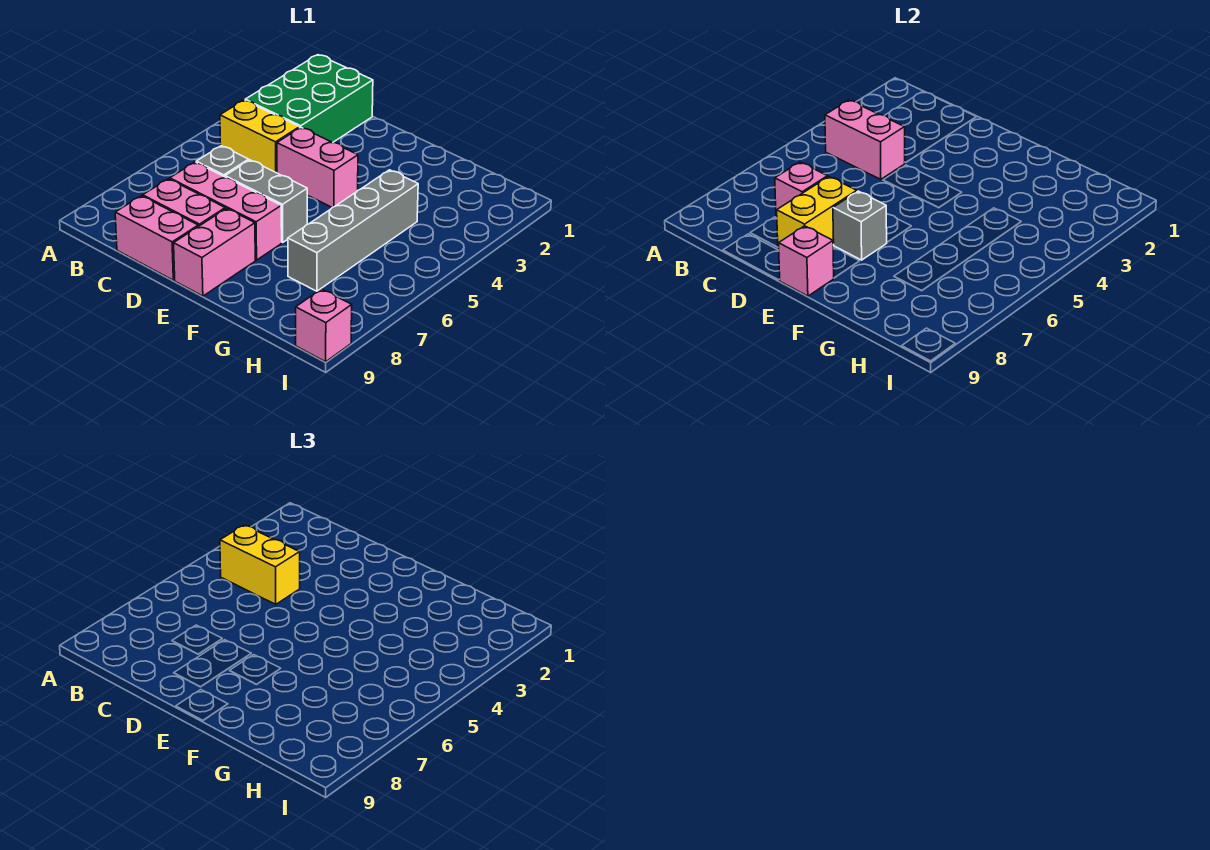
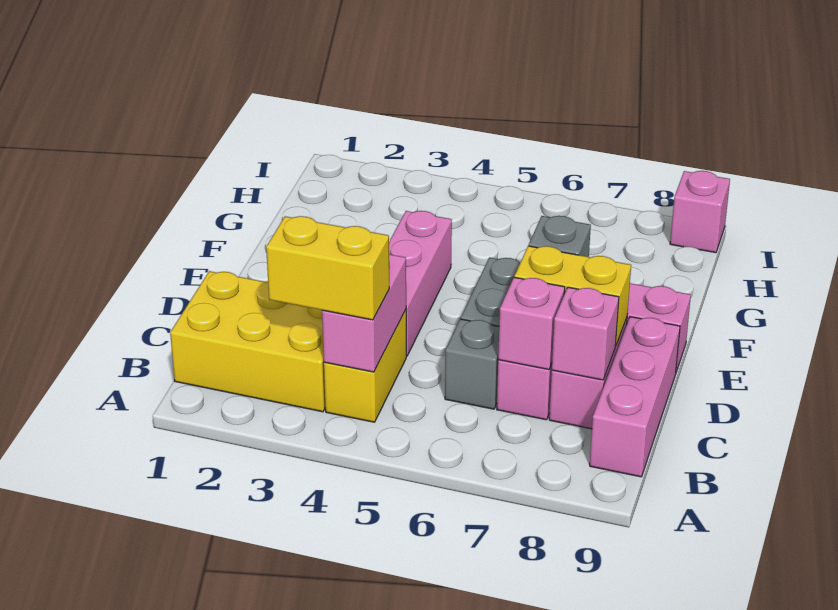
green 2x3 brick [245,55,373,143] -> yellow 2x3 brick [170,271,325,412]
yellow 1x2 brick [220,525,300,604] -> yellow 1x2 brick turned to [266,216,389,320]
pink 1x2 brick [115,196,198,280] -> pink 1x3 brick [590,317,680,477]
pink 1x2 brick [277,128,358,208] -> pink 1x3 brick [389,211,452,356]
pink 1x1 brick [779,226,834,296] -> pink 1x1 brick moved to [552,287,619,380]
grey 1x4 brick [288,170,418,291] -> none

